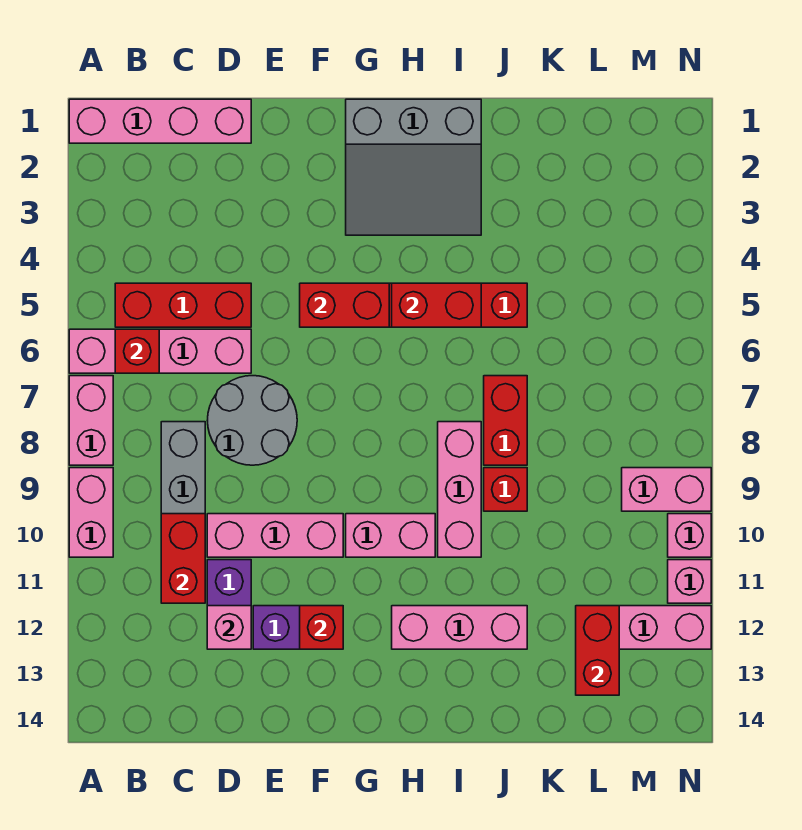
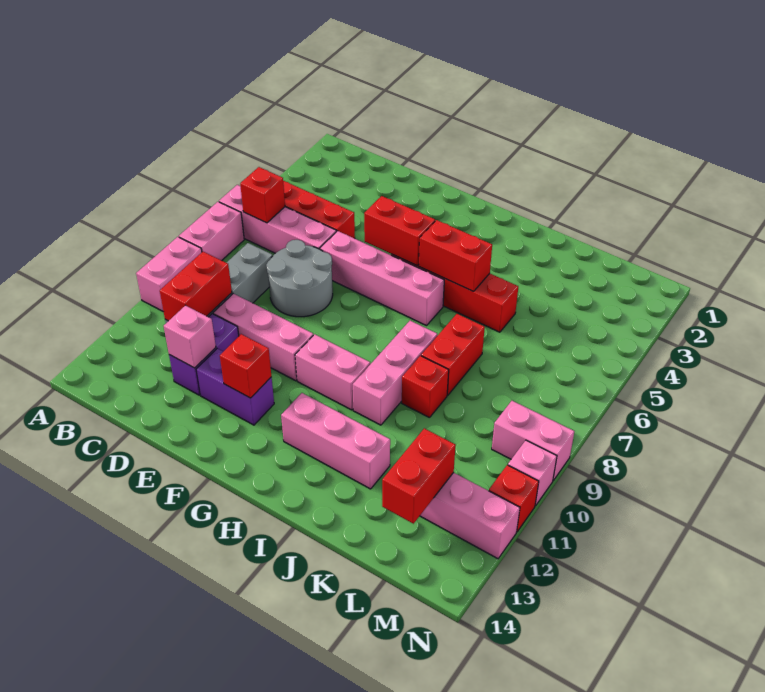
pink 1x4 brick [69,99,251,143] -> pink 1x4 brick moved to [320,231,444,326]
grey 3x3 slope [346,99,481,235] -> none
pink 1x1 brick [668,560,711,603] -> red 1x1 brick [489,465,539,532]

